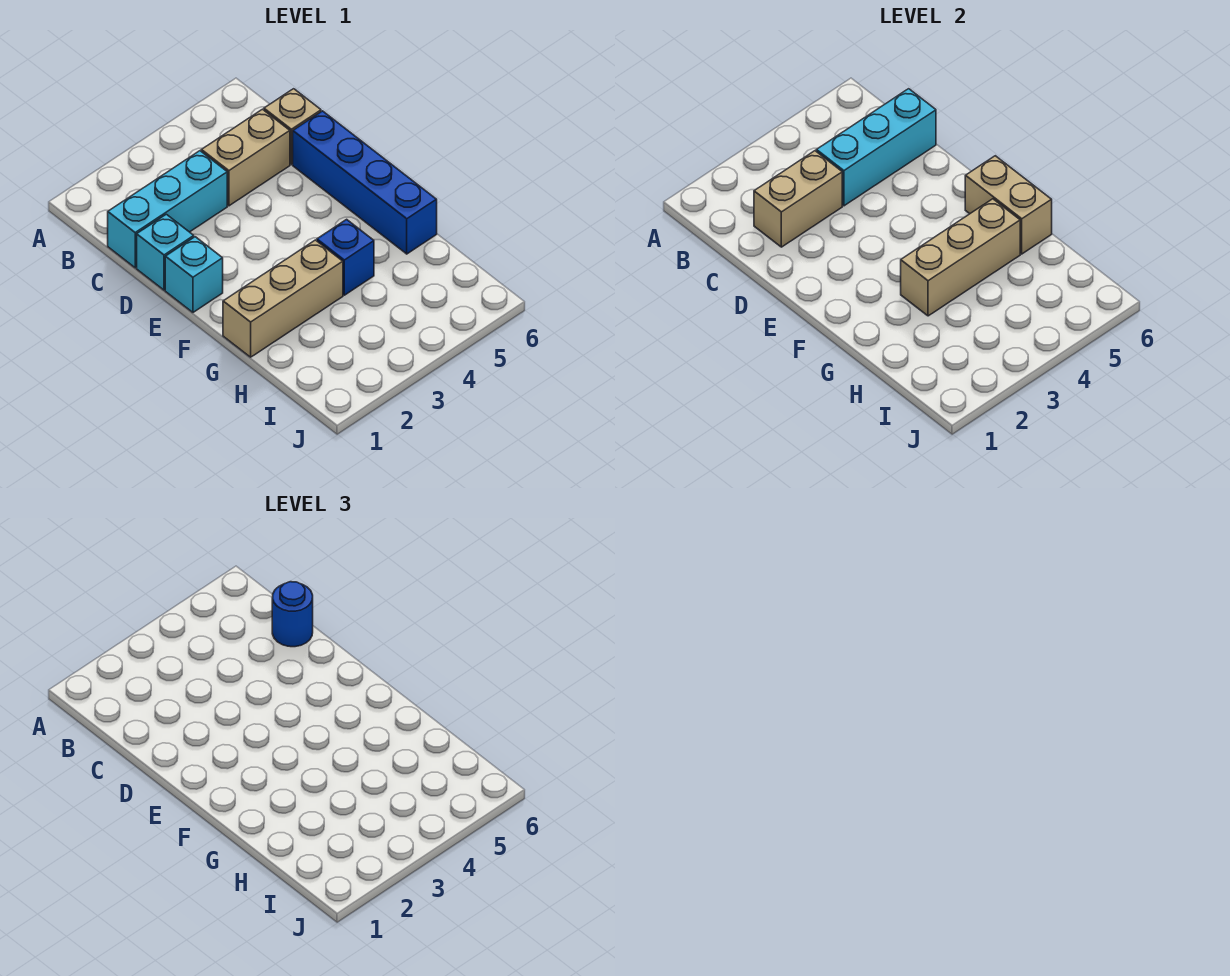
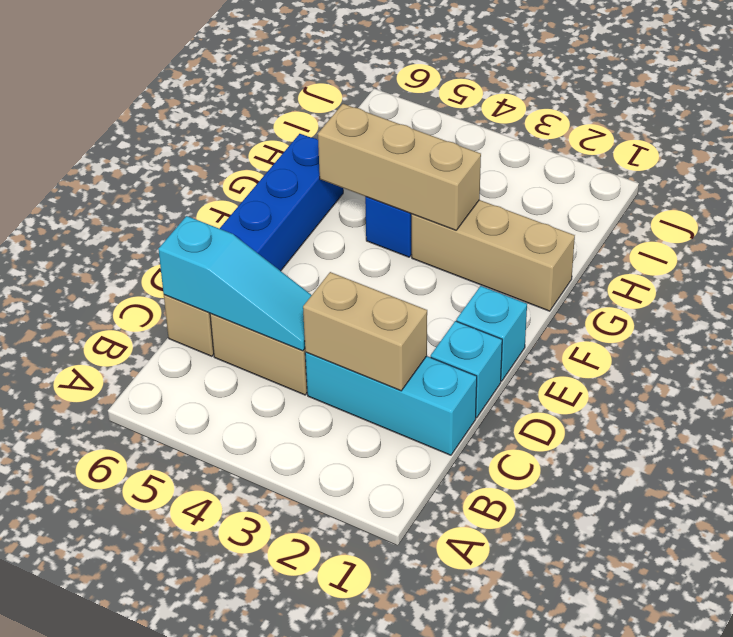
cyan 1x3 brick [816,89,936,206] -> cyan 1x3 slope [158,216,312,351]
blue 1x1 round brick [272,582,313,647] -> none
tan 1x2 brick [965,156,1052,254] -> none

